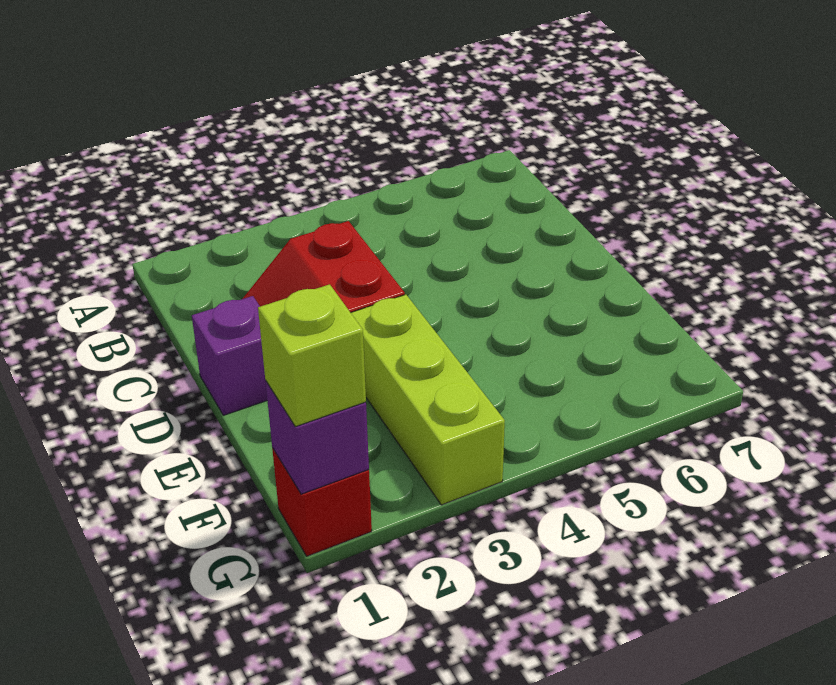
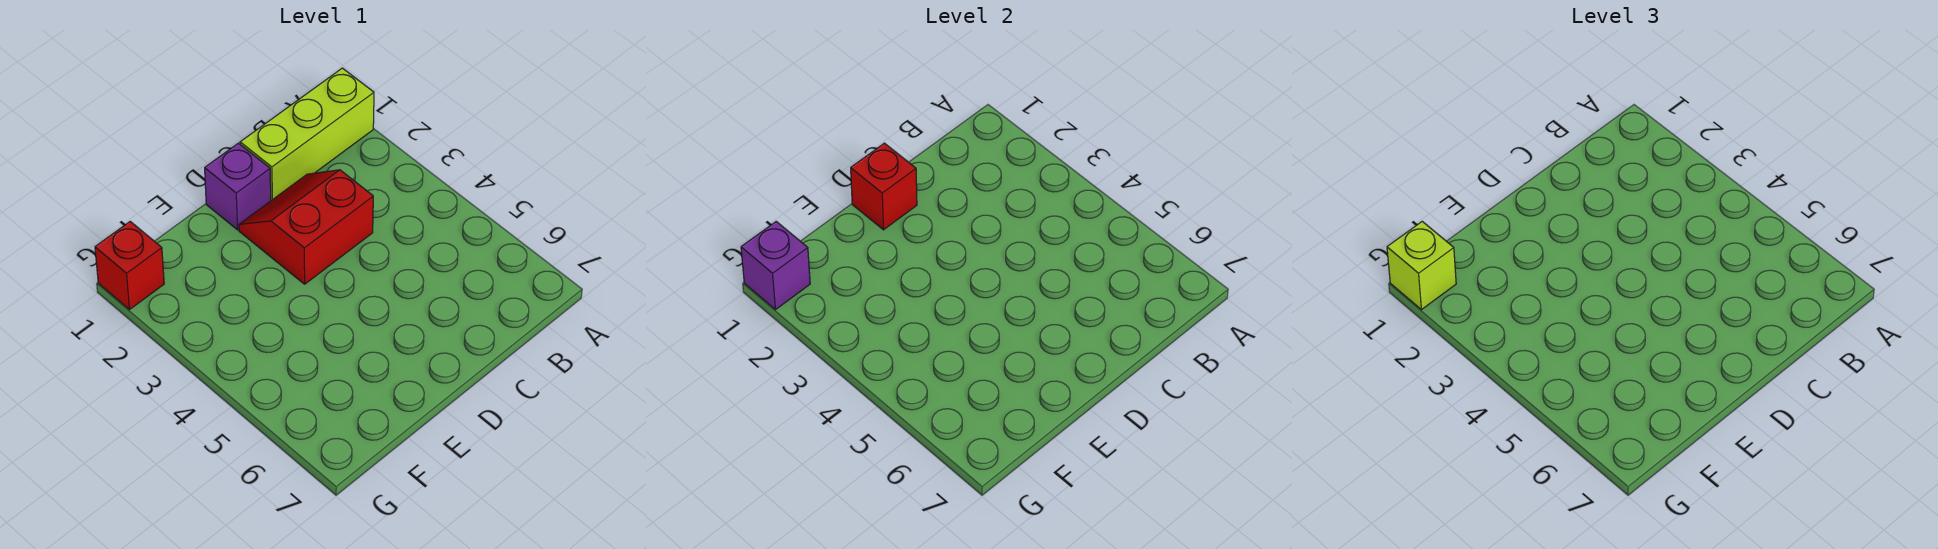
none -> red 1x1 brick [851,143,917,230]
lime 1x3 brick [351,295,505,505] -> lime 1x3 brick moved to [240,68,374,200]

